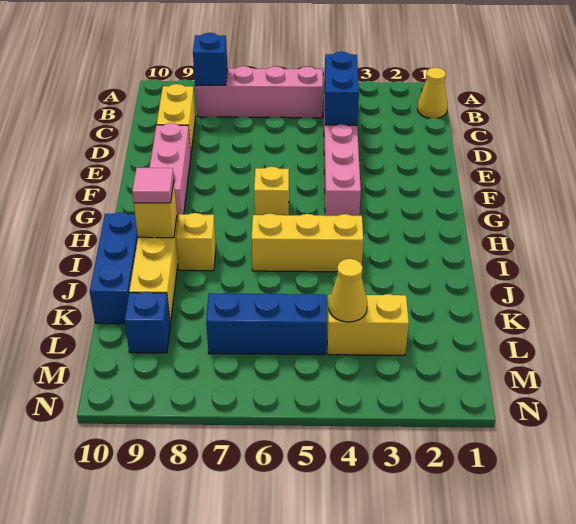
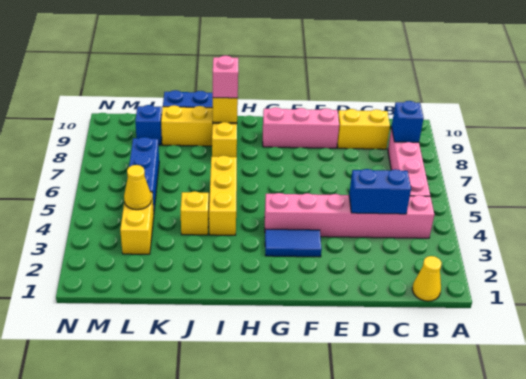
none -> blue 1x2 tile [265,229,322,257]
yellow 1x1 brick [254,167,289,215] -> yellow 1x1 brick moved to [181,191,209,235]
pink 1x1 tile [132,168,174,203] -> pink 1x1 brick [213,56,238,98]

